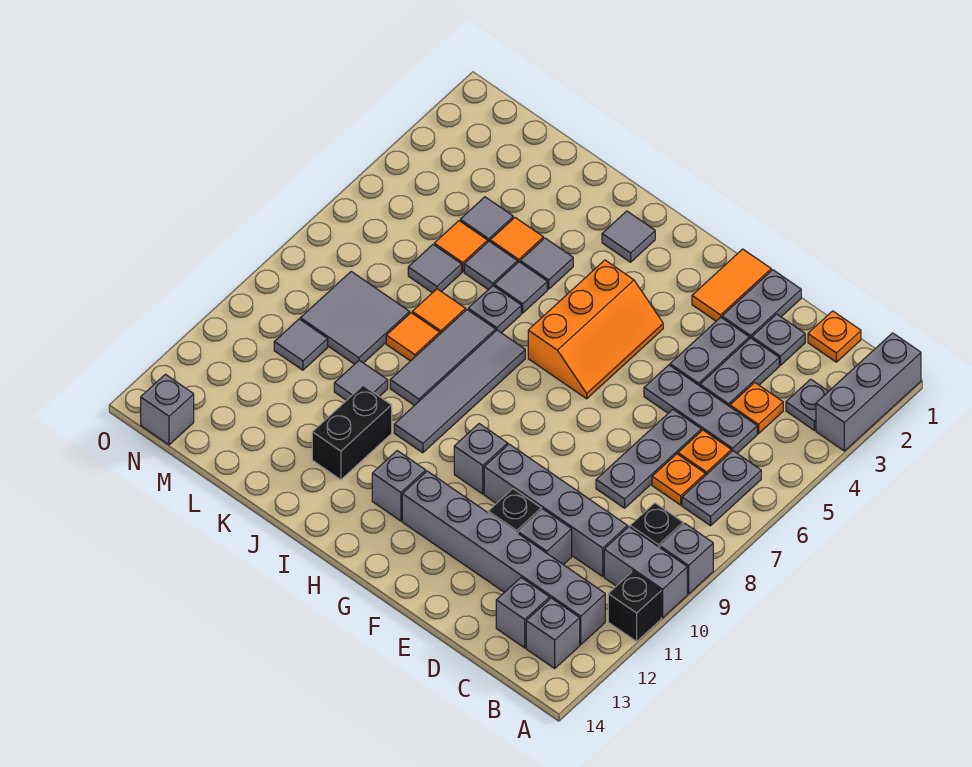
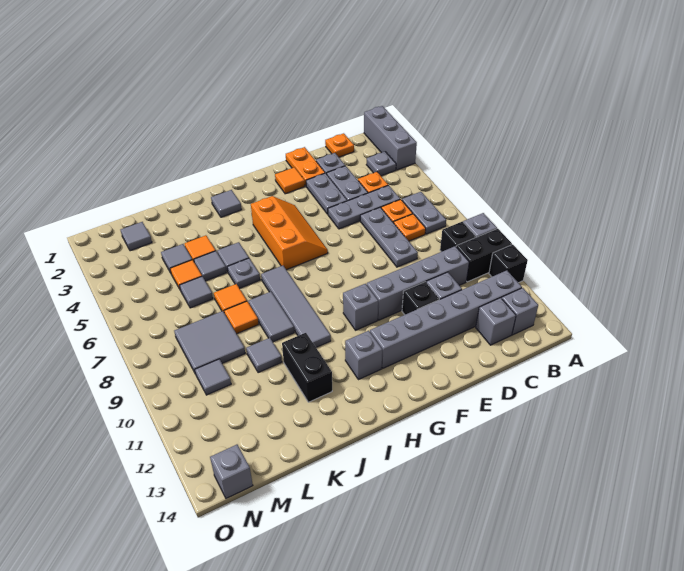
grey 1x2 brick [604,527,687,618] -> black 1x2 brick [456,229,512,282]
grey 1x2 plate [722,270,801,339] -> orange 1x2 plate [286,147,325,186]
orange 1x2 tile [692,249,771,321] -> orange 1x1 tile [275,167,305,194]
grey 1x1 tile [520,238,573,289] -> grey 1x1 tile moved to [121,222,152,251]
grey 1x3 tile [390,310,496,406] -> grey 1x2 tile [249,292,294,342]

